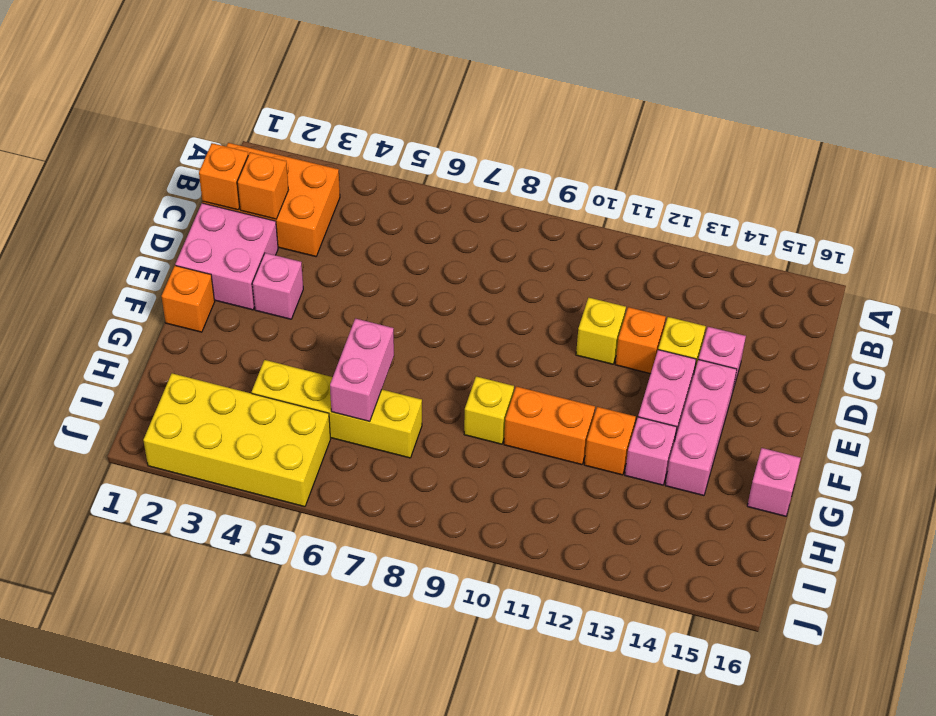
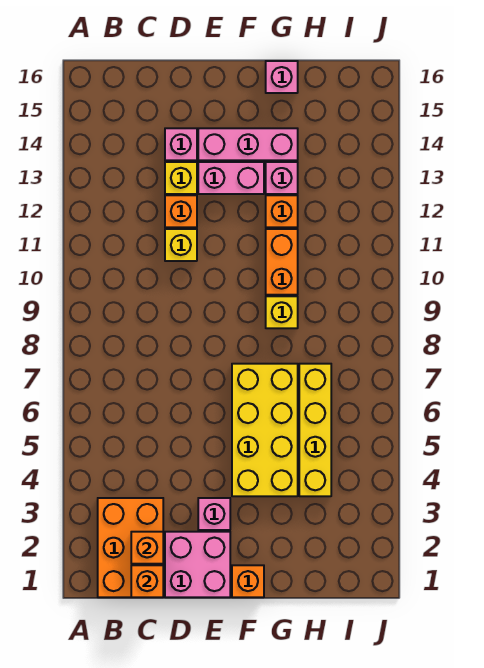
pink 1x2 brick [330,318,394,421] -> none
yellow 2x4 brick [143,373,331,507] -> yellow 2x4 brick moved to [232,364,298,496]

